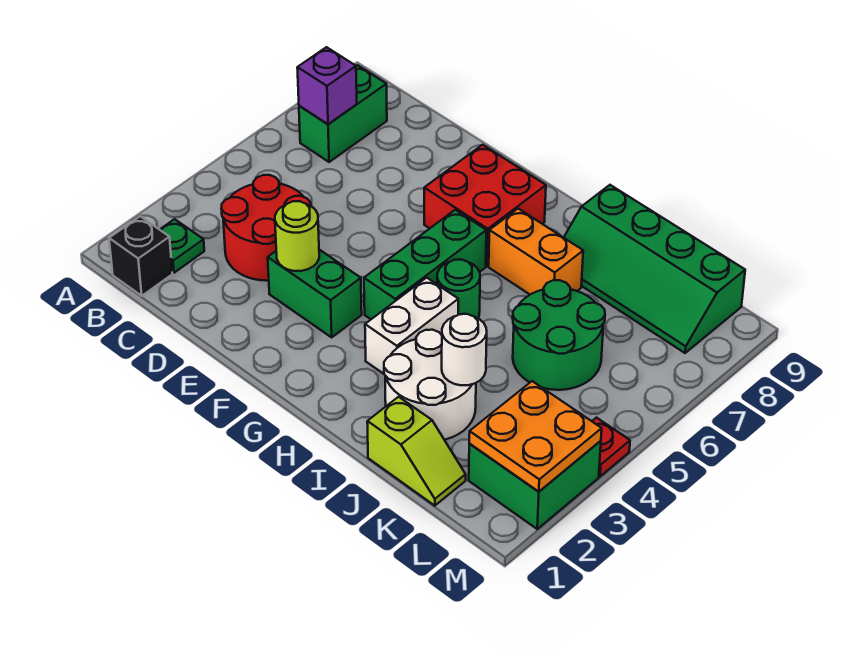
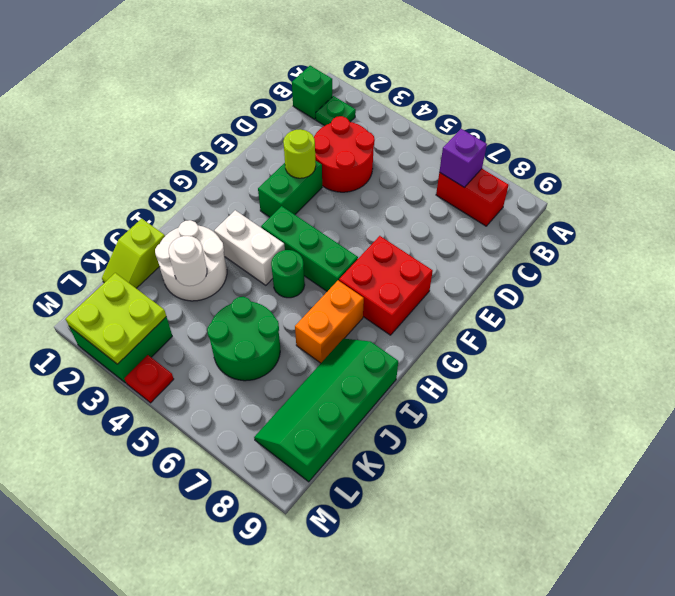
black 1x1 brick [109,216,172,296] -> green 1x1 brick [292,66,332,119]
green 1x2 brick [299,65,387,162] -> red 1x2 brick [436,169,509,226]
orange 2x2 plate [469,381,602,492] -> lime 2x2 plate [66,273,166,364]

